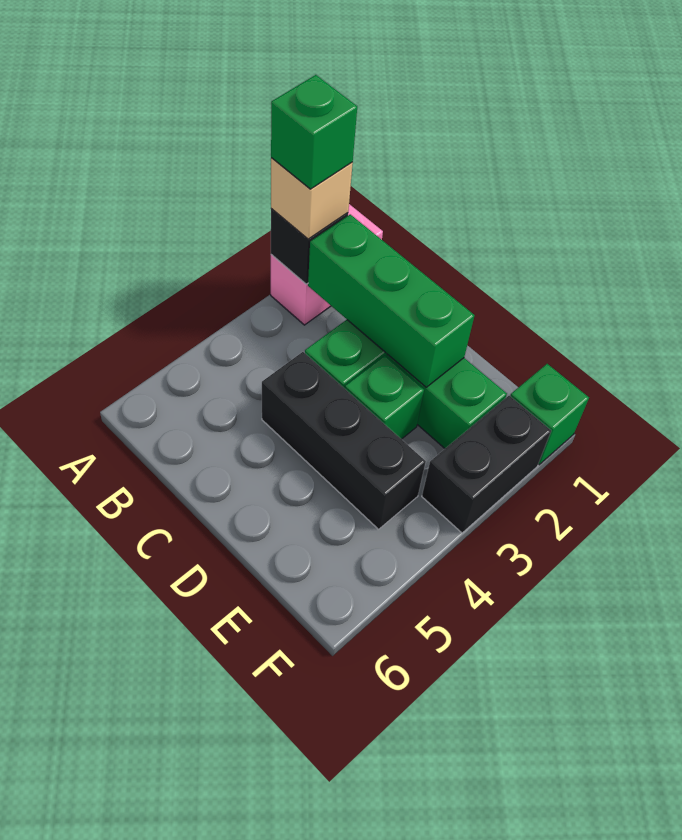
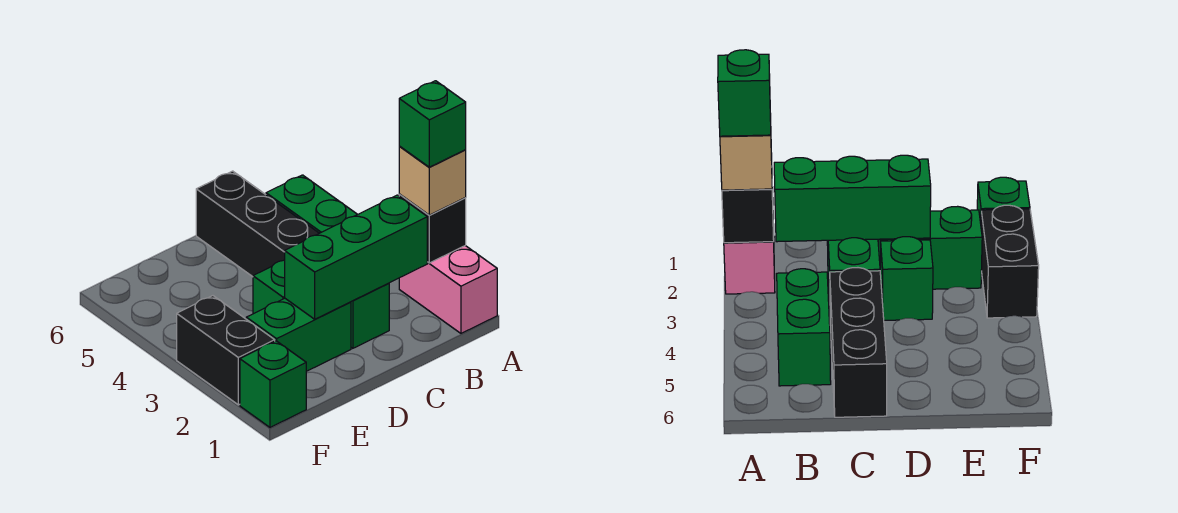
none -> green 1x2 brick [266,175,358,233]
black 1x3 brick [262,352,426,529] -> black 1x3 brick turned to [196,171,319,277]

